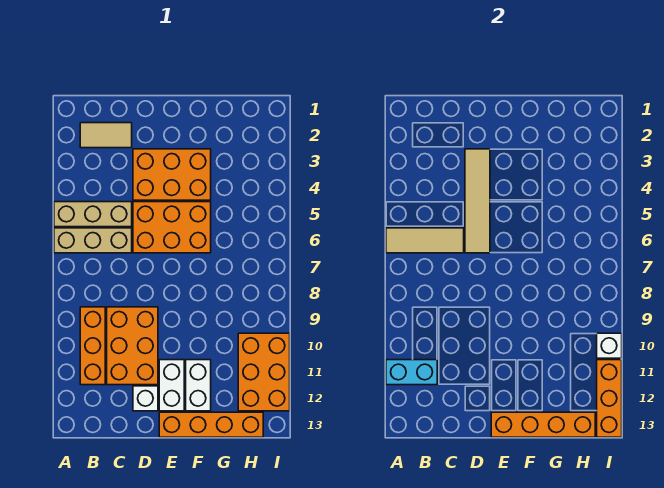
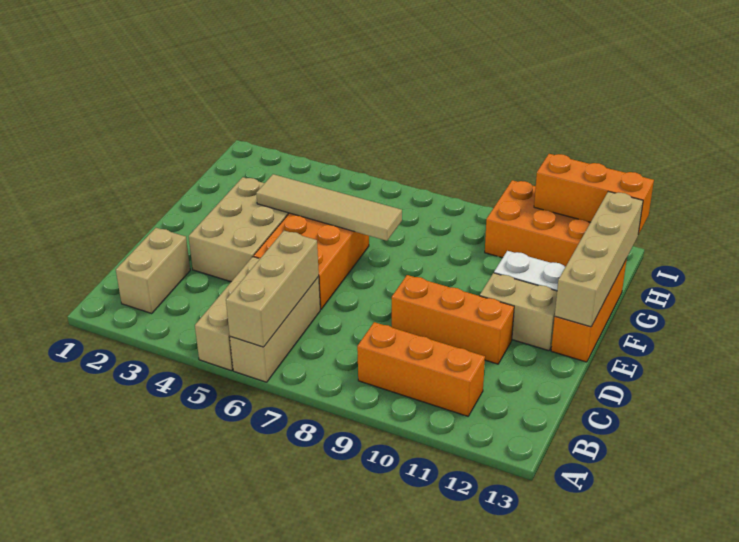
tan 1x3 tile [386,228,464,253] -> tan 1x3 brick [226,231,319,347]
cyan 1x2 brick [386,360,437,385] -> none
tan 1x2 tile [80,123,132,148] -> tan 1x2 brick [116,228,190,314]
orange 2x3 brick [107,307,158,385] -> orange 1x3 brick [392,275,514,364]
orange 2x3 brick [133,149,211,200] -> tan 2x3 brick [189,177,289,282]
tan 1x4 tile [465,149,490,253] -> tan 1x4 tile moved to [256,174,402,241]
white 1x1 brick [133,386,158,411] -> none
white 1x2 brick [159,360,184,411] -> tan 1x2 brick [480,273,557,351]
orange 1x4 brick [159,412,263,437] -> orange 1x3 brick [551,259,627,362]
orange 1x4 brick [491,412,595,437] -> tan 1x4 brick [555,192,643,327]
white 1x1 brick [597,333,622,358] -> none

